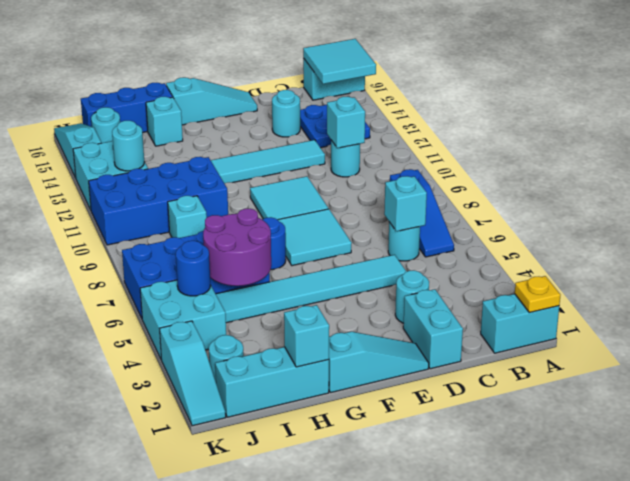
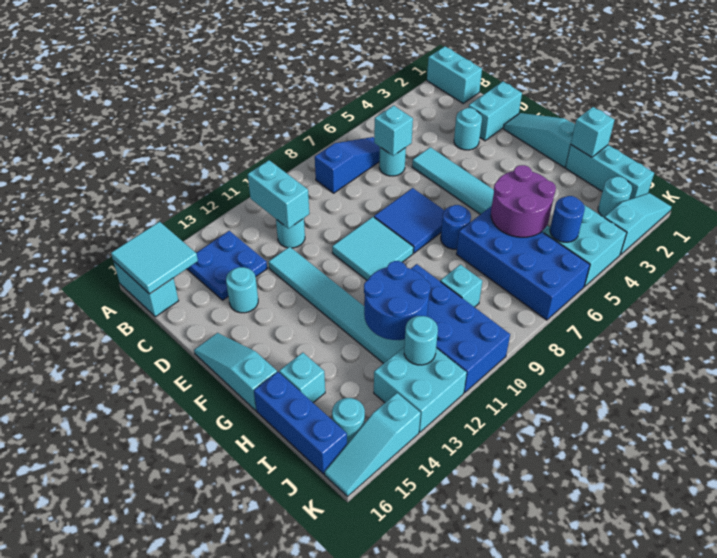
yellow 1x1 plate [515,276,560,313] -> none
cyan 1x1 brick [327,96,365,148] -> cyan 1x2 brick [248,160,309,229]
cyan 2x2 tile [278,209,352,266] -> blue 2x2 tile [374,188,444,253]
none -> blue 2x2 round brick [364,261,430,340]

